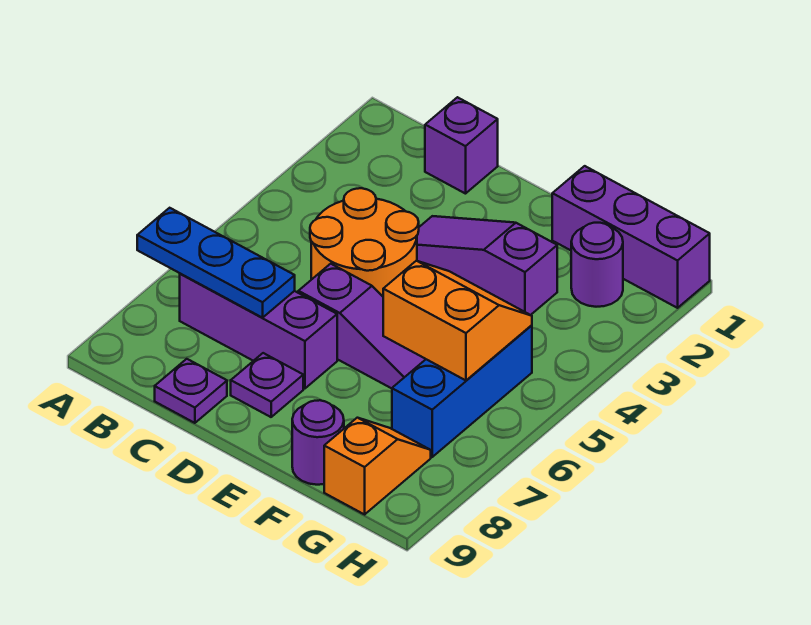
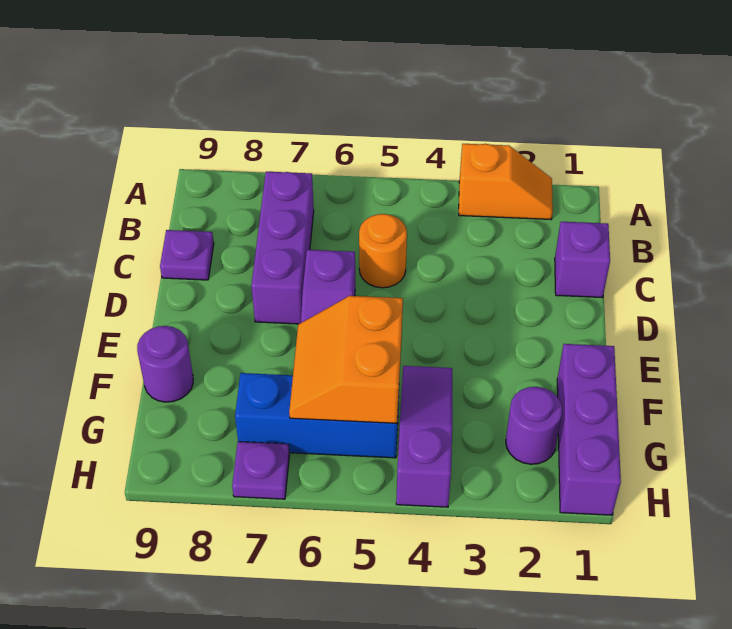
blue 1x3 plate [137,208,295,318] -> none
orange 2x2 round brick [310,188,419,296] -> orange 1x1 round brick [359,214,407,288]
purple 1x3 slope [417,216,557,315] -> purple 1x3 slope moved to [396,366,452,507]
purple 1x1 plate [231,353,303,417] -> purple 1x1 plate moved to [232,442,289,499]
orange 2x2 slope [383,261,532,380] -> orange 2x2 slope turned to [289,296,403,423]
orange 1x2 slope [324,418,431,514] -> orange 1x2 slope moved to [459,144,553,219]

